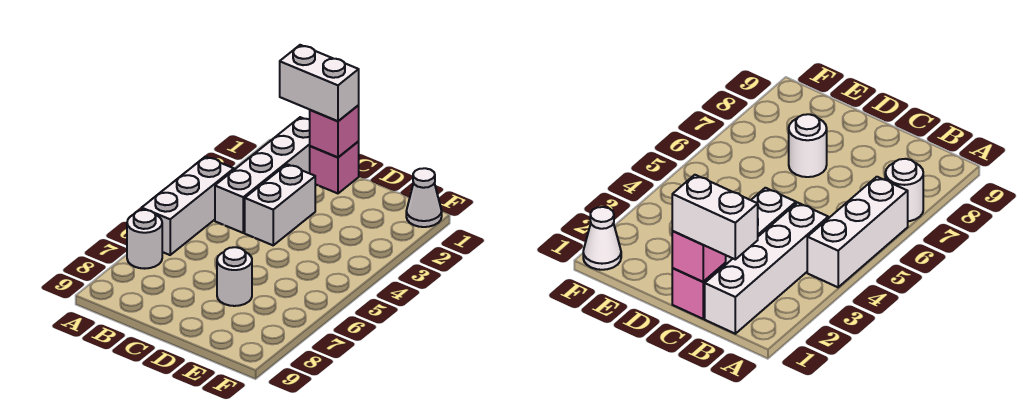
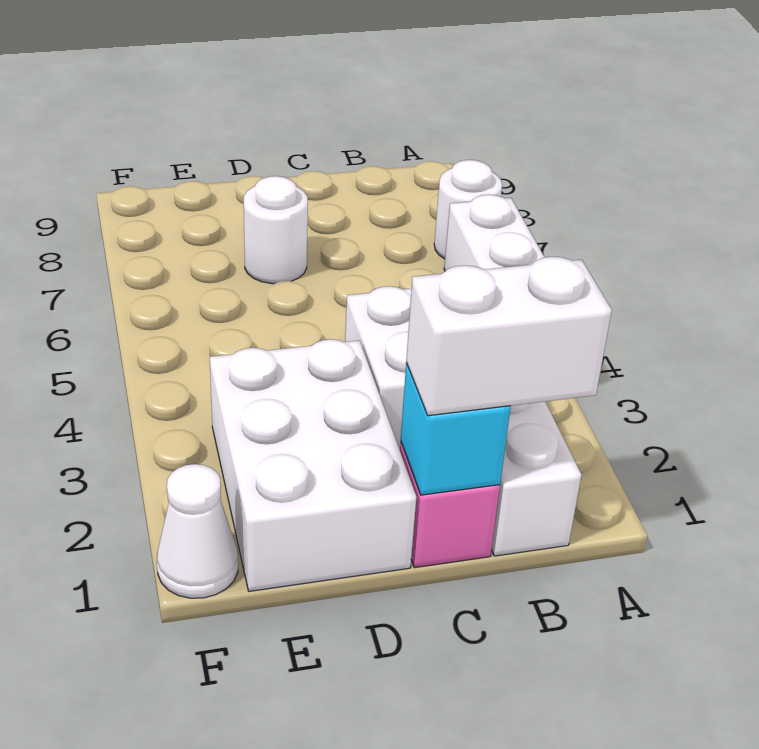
pink 1x1 brick [310,105,359,157] -> cyan 1x1 brick [401,363,511,495]
none -> white 2x3 brick [210,339,416,591]

